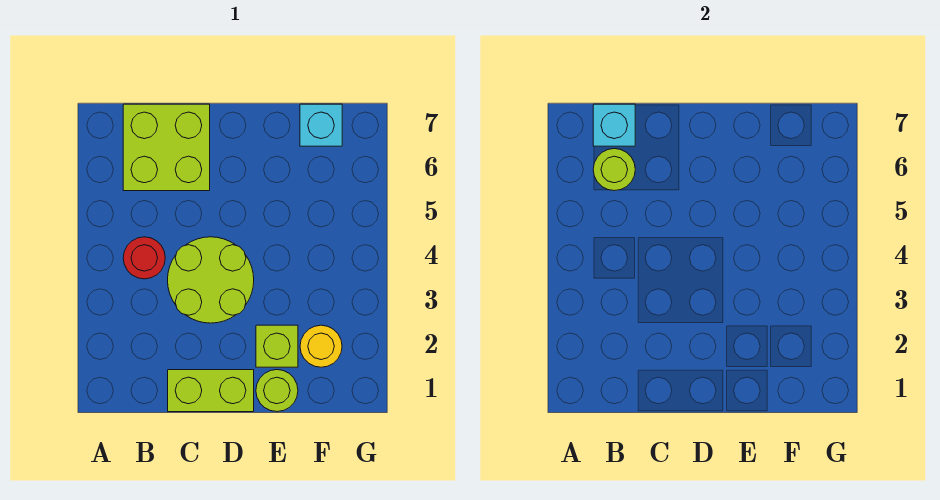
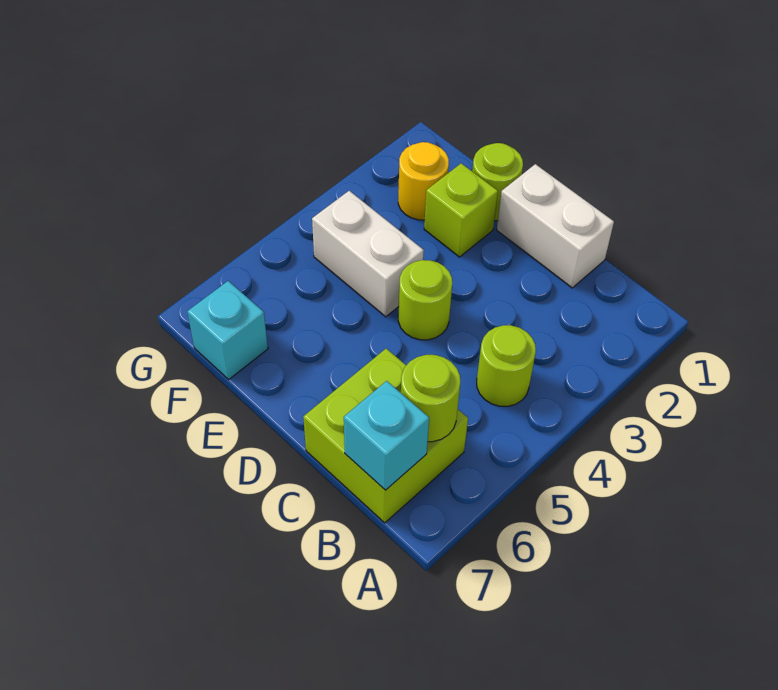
red 1x1 round brick [123,237,165,279] -> lime 1x1 round brick [477,325,536,406]
lime 1x2 brick [168,370,254,412] -> white 1x2 brick [497,164,614,288]
lime 2x2 round brick [168,237,254,323] -> lime 1x1 round brick [398,260,452,340]
none -> white 1x2 brick [312,191,424,317]

